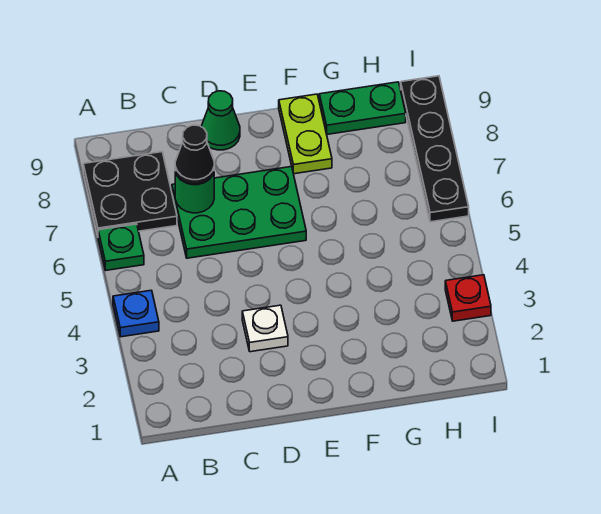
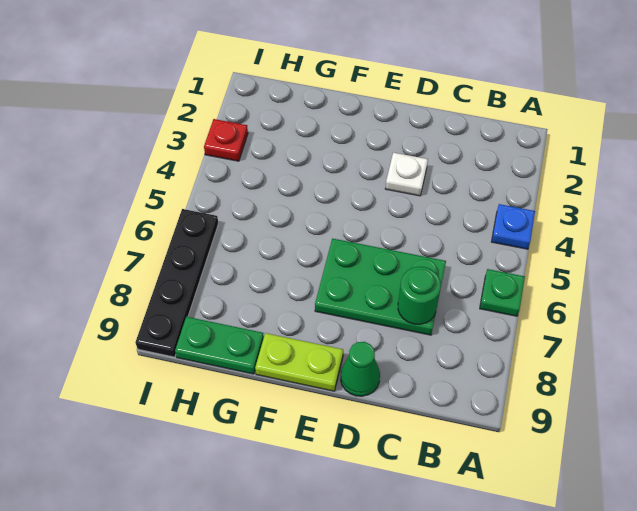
black 2x2 plate [83,152,177,236] -> none
black 1x1 cone [175,125,214,184] -> none
lime 1x2 plate [279,94,332,174] -> lime 1x2 plate turned to [255,333,343,391]

